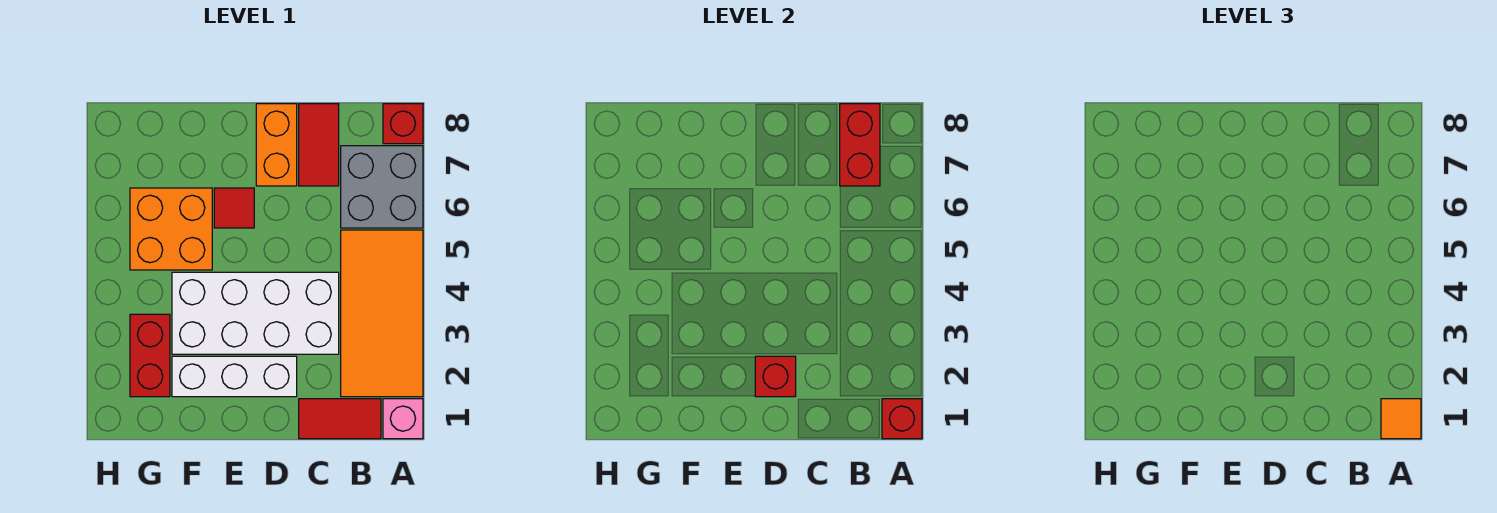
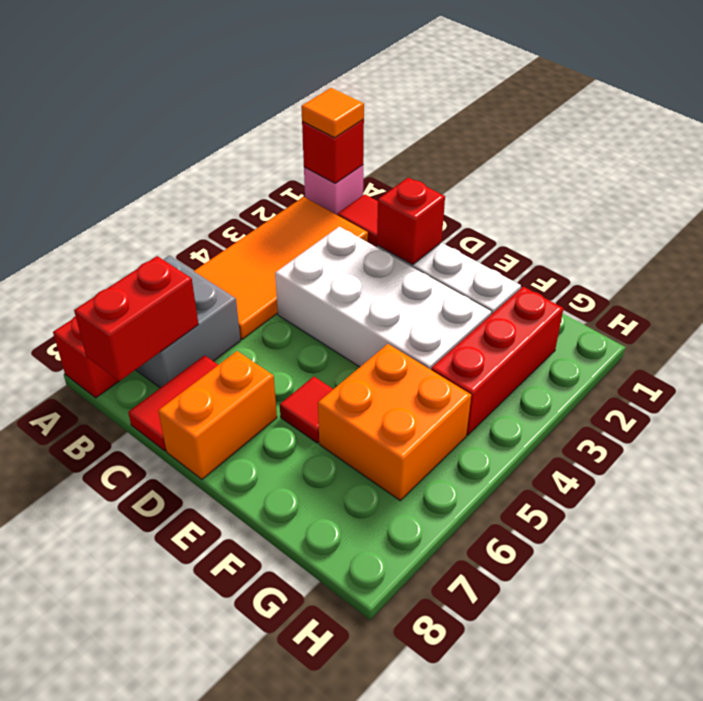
red 1x2 brick [130,314,170,397] -> red 1x3 brick [431,287,563,435]

